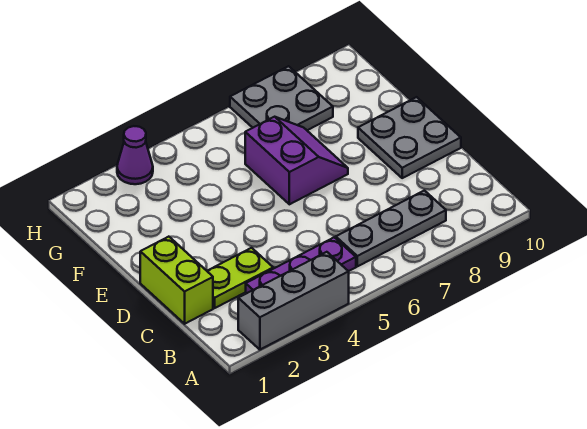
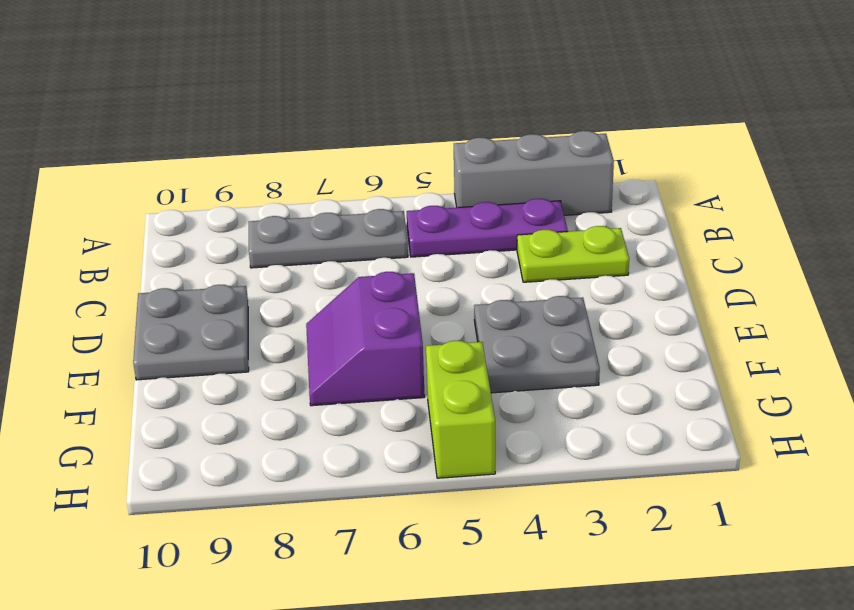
lime 1x2 brick [140,237,213,324] -> lime 1x2 brick moved to [426,341,495,478]
grey 2x2 plate [230,66,333,130] -> grey 2x2 plate moved to [474,296,600,393]
purple 1x1 cone [117,126,153,184] -> none

